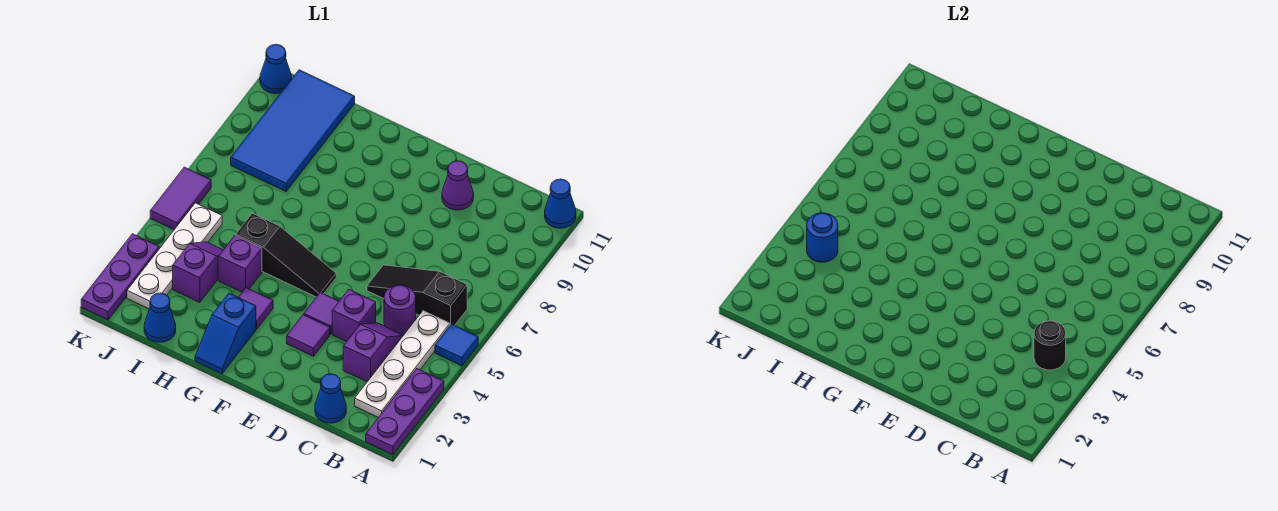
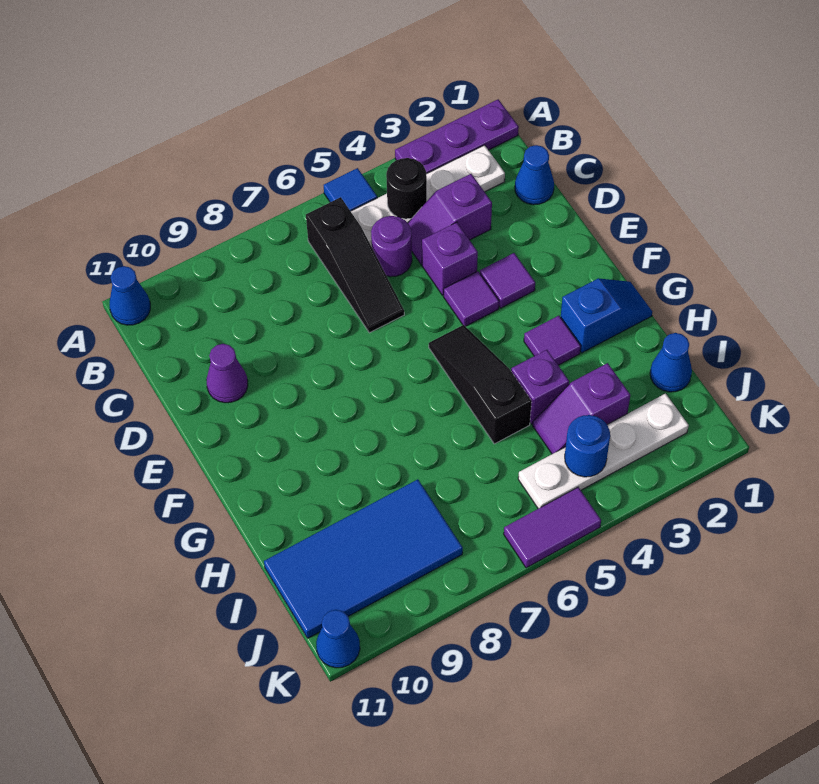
purple 1x3 plate [81,234,159,320] -> none

